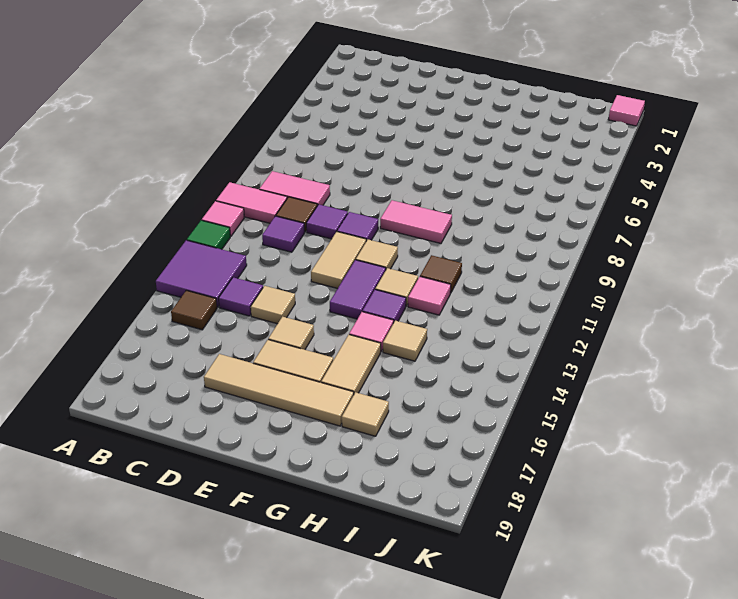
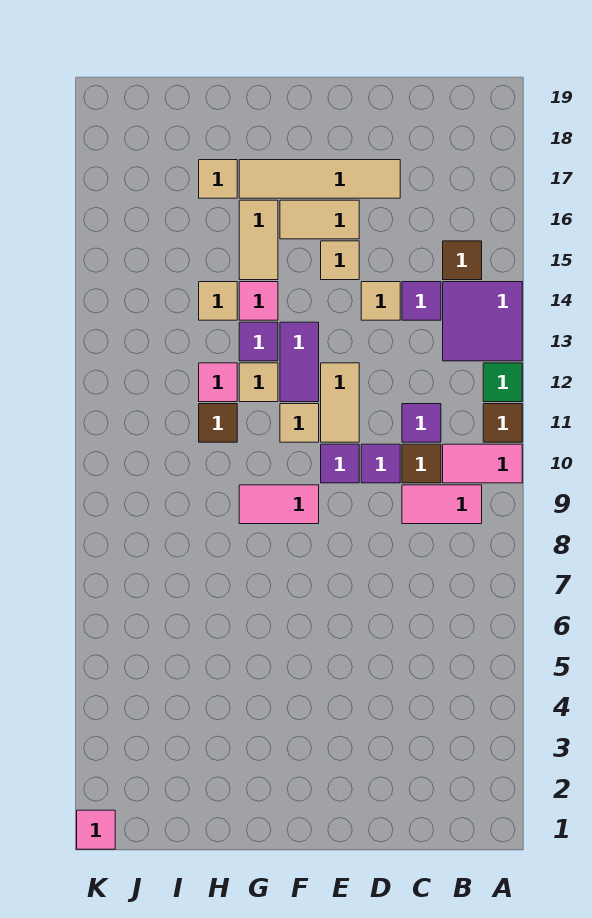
pink 1x1 tile [202,201,244,236] -> brown 1x1 tile [483,404,522,442]

